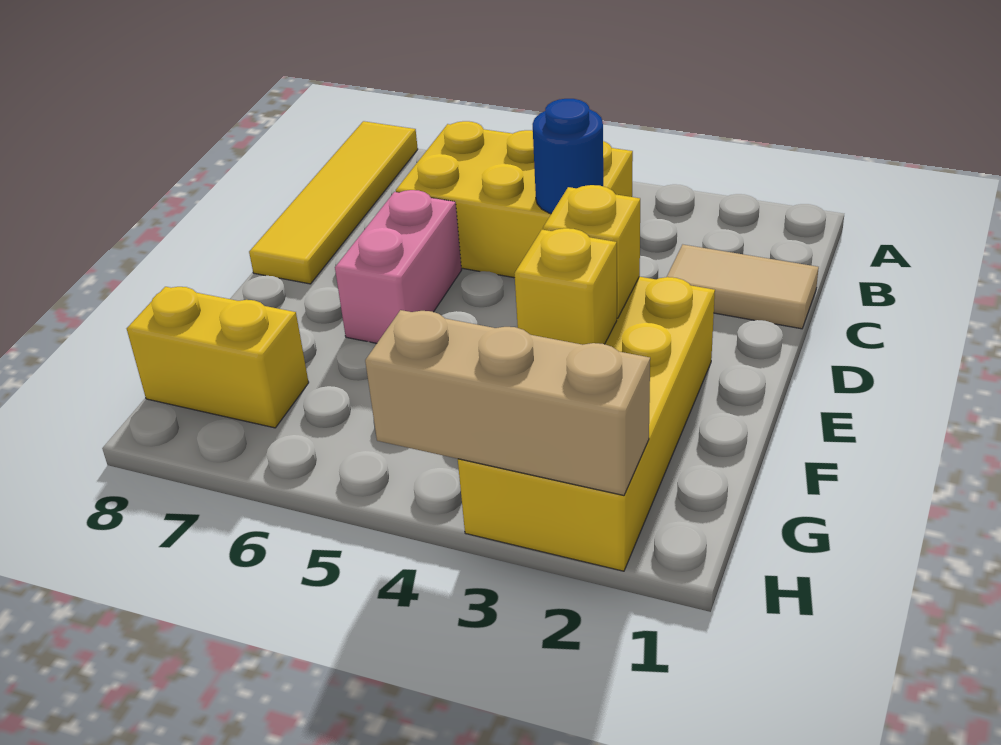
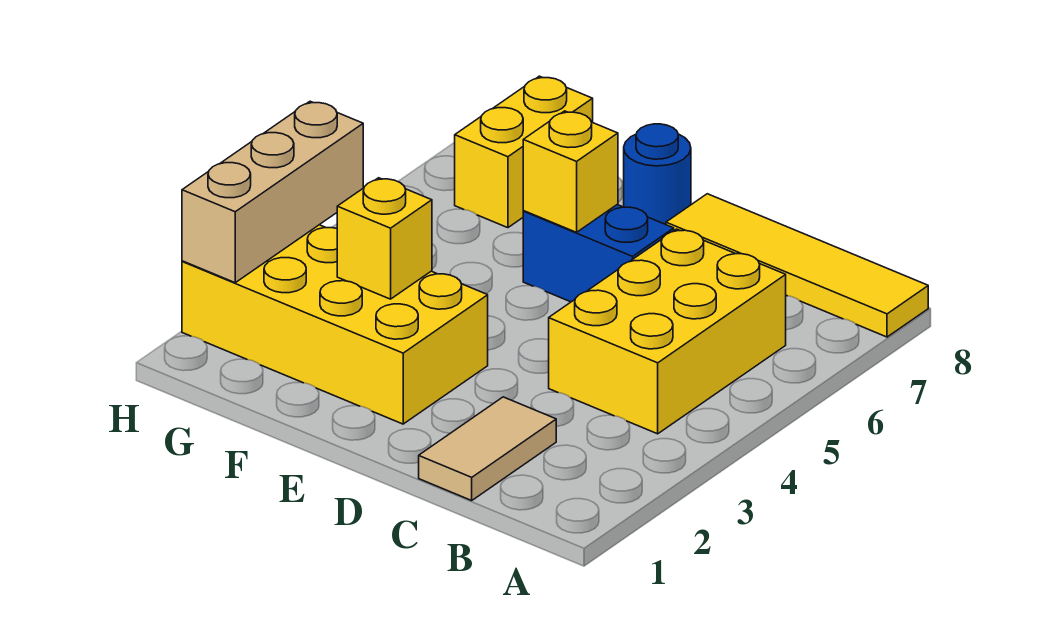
blue 1x1 round brick [533,99,603,214] -> blue 1x1 round brick moved to [624,124,691,225]
pink 1x2 brick [335,190,461,343] -> blue 1x2 brick [523,204,674,302]
yellow 1x1 brick [543,185,640,318] -> yellow 1x1 brick moved to [523,111,618,232]

